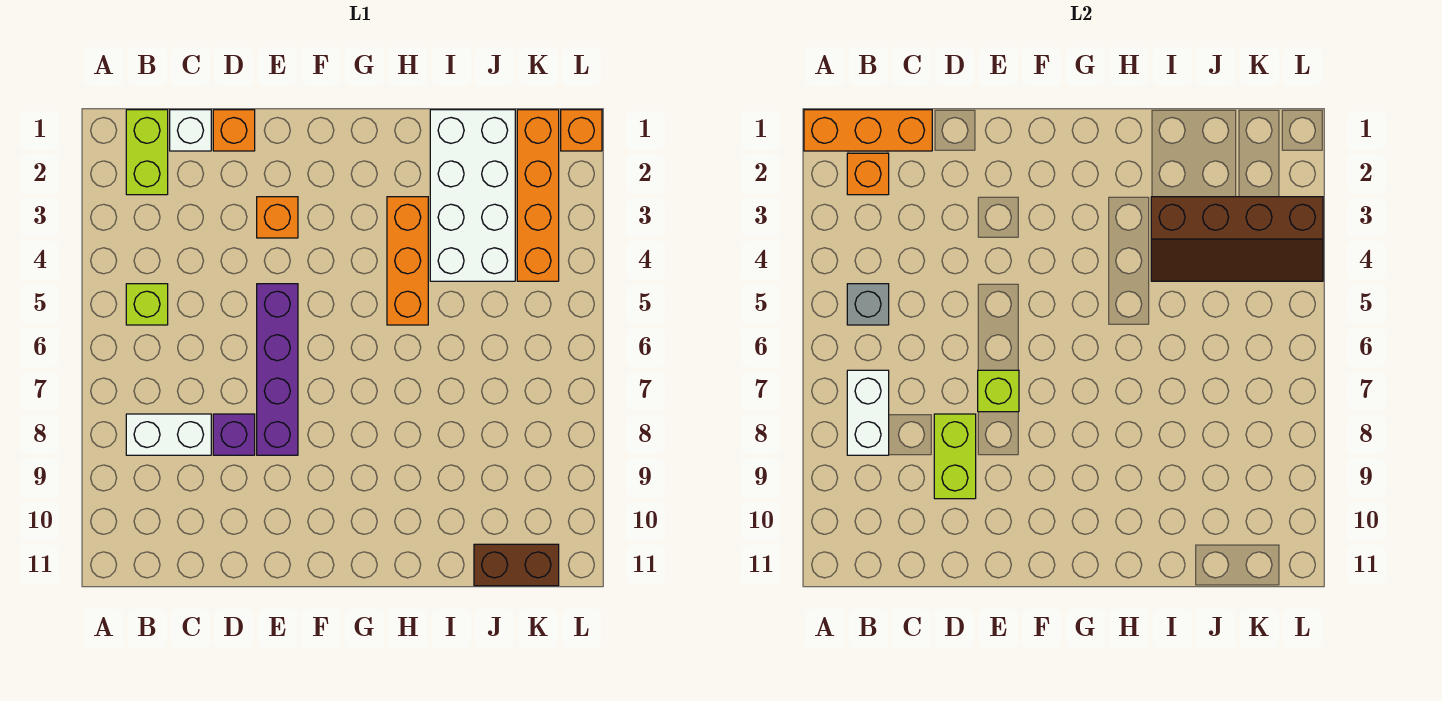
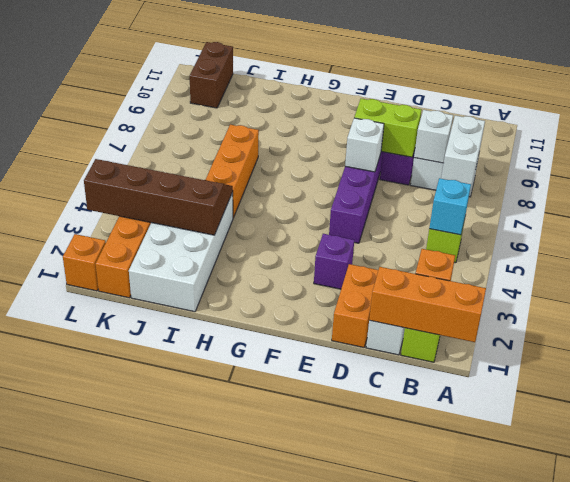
grey 1x1 brick [847,284,889,325] -> cyan 1x1 brick [429,178,471,235]
none -> white 1x1 brick [414,110,453,163]
orange 1x1 brick [213,110,255,151] -> orange 1x2 brick [332,264,378,347]
lime 1x2 brick [934,414,976,499] -> lime 1x2 brick turned to [354,99,422,157]
orange 1x1 brick [257,197,298,238] -> purple 1x1 brick [314,234,354,289]
lime 1x1 brick [978,370,1019,412] -> white 1x1 brick [345,118,384,172]
orange 1x3 brick [387,197,428,325] -> orange 1x3 brick moved to [206,125,259,218]
brown 1x2 brick [474,544,559,586] -> brown 1x2 brick turned to [190,42,233,108]

